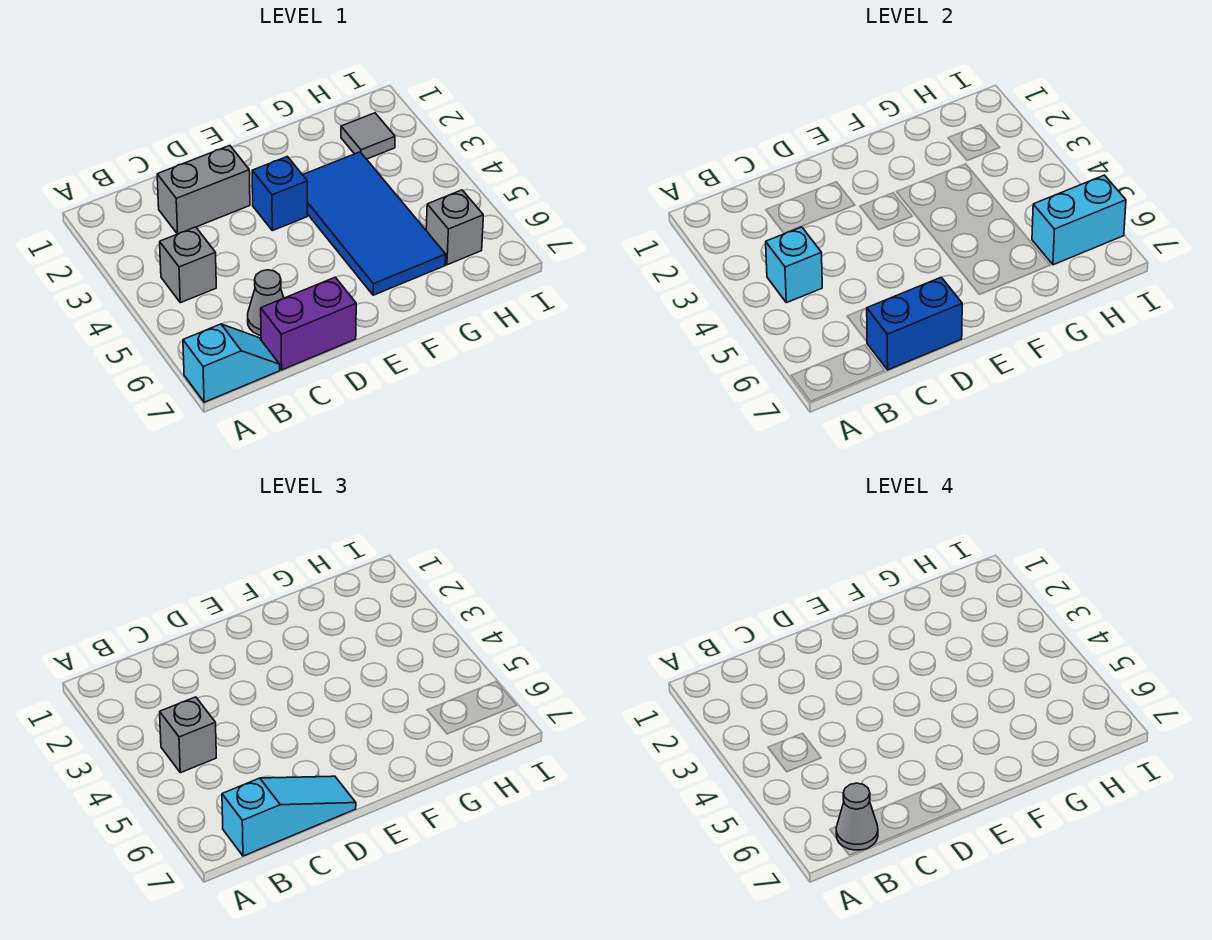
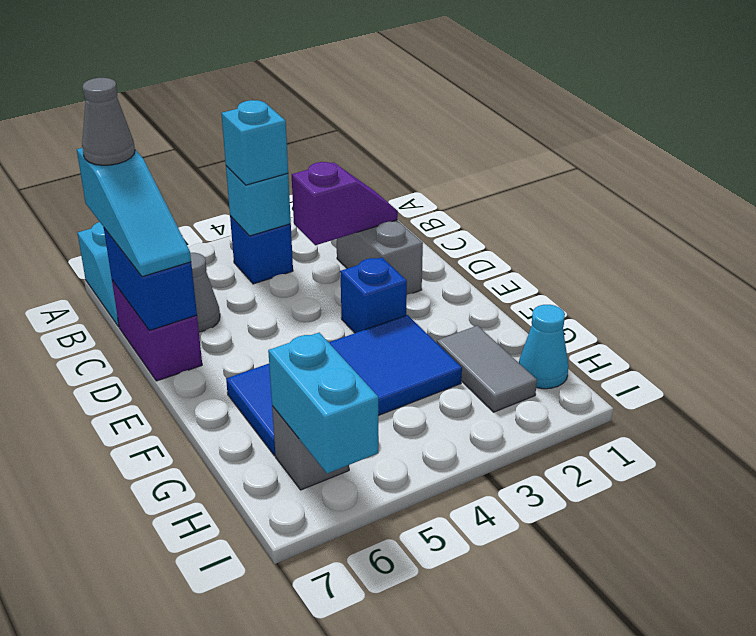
grey 1x1 brick [160,227,216,303] -> blue 1x1 brick [230,216,293,284]
grey 1x1 brick [160,697,216,773] -> cyan 1x1 brick [221,100,288,185]
none -> purple 1x2 slope [292,162,398,245]
none -> cyan 1x1 cone [519,305,569,389]
grey 1x1 tile [341,113,395,159] -> grey 1x2 tile [437,326,537,412]

